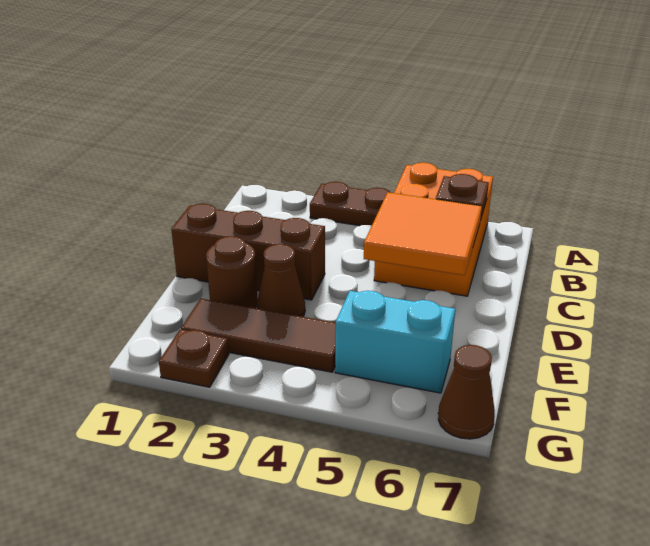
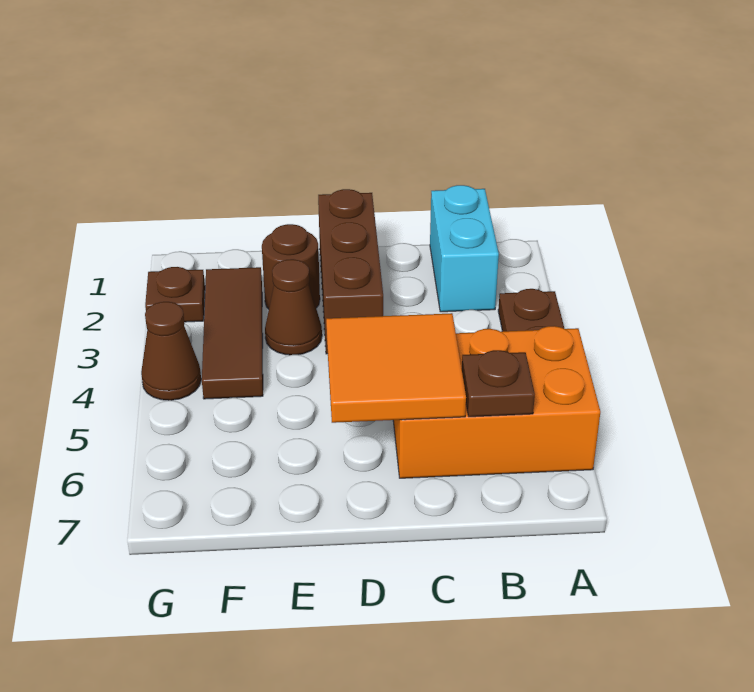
cyan 1x2 brick [335,291,455,393] -> cyan 1x2 brick moved to [430,185,499,312]
brown 1x1 cone [438,345,495,439] -> brown 1x1 cone moved to [141,302,201,400]

